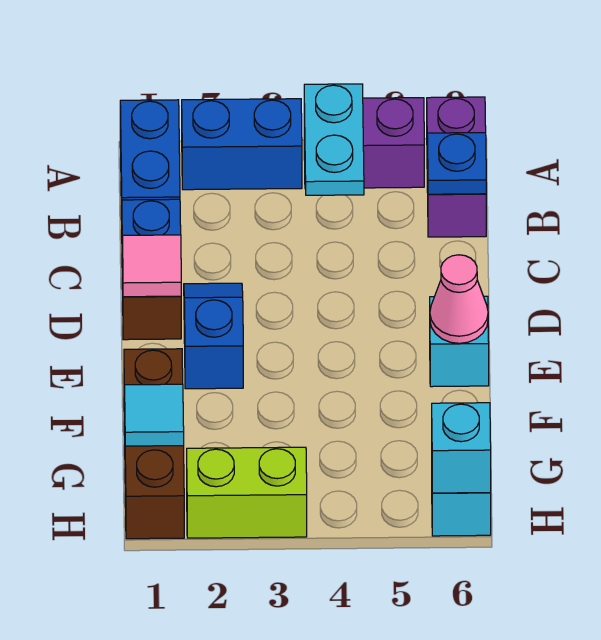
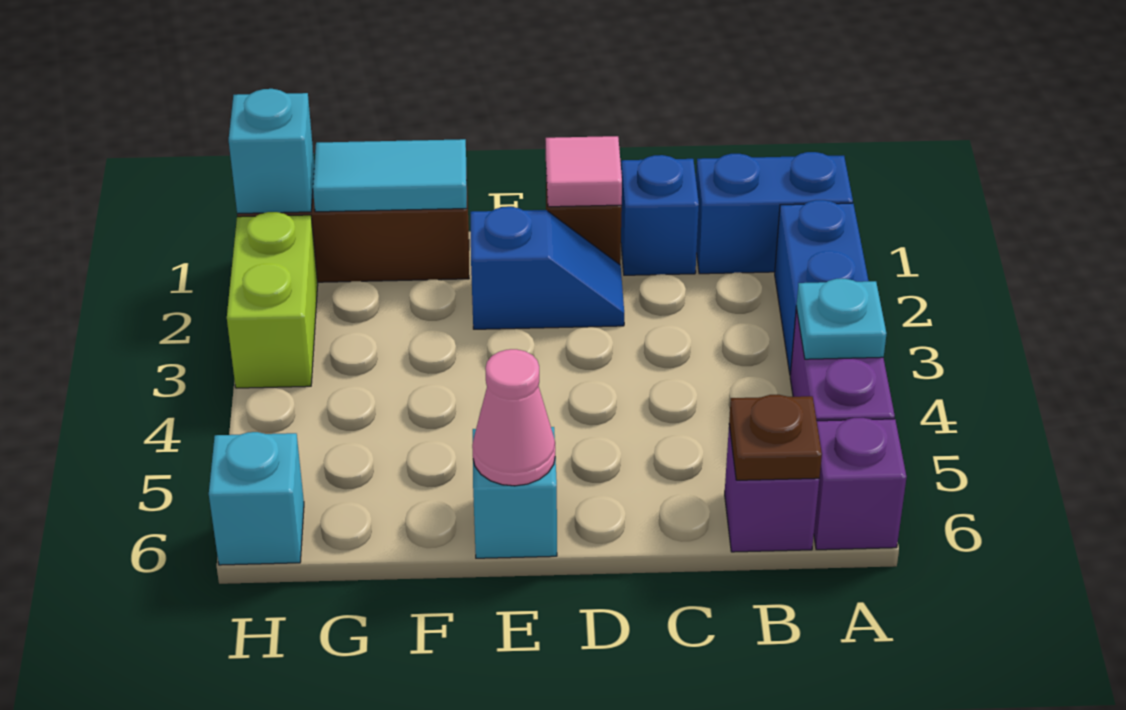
cyan 1x2 plate [304,84,364,195] -> cyan 1x1 plate [796,279,886,359]
blue 1x1 plate [427,133,486,194] -> brown 1x1 plate [729,395,822,480]
cyan 1x1 tile [125,384,184,446] -> cyan 1x2 tile [313,139,467,212]
cyan 1x1 brick [432,403,491,493] -> cyan 1x1 brick moved to [229,89,314,214]

